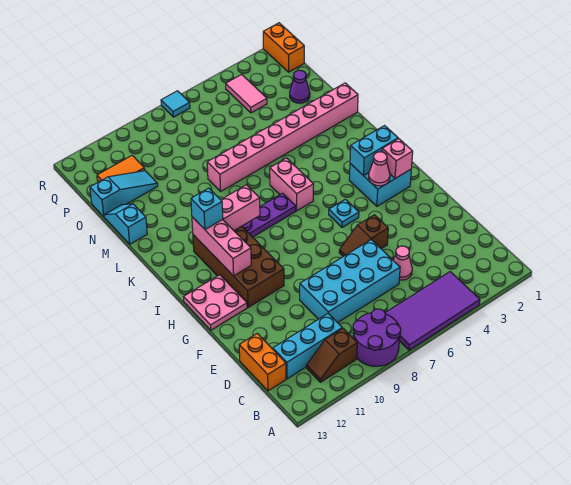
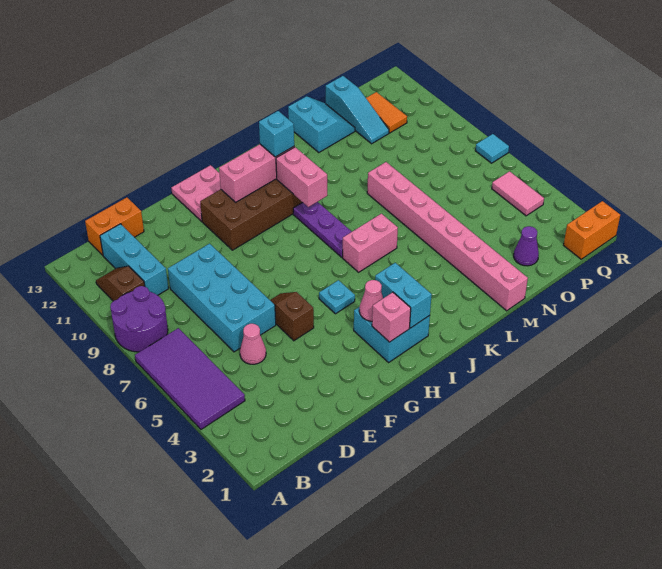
cyan 1x2 slope [104,204,147,244] -> cyan 2x2 slope [288,96,355,152]
pink 1x2 tile [226,75,267,113] -> pink 1x2 tile turned to [492,171,544,216]

